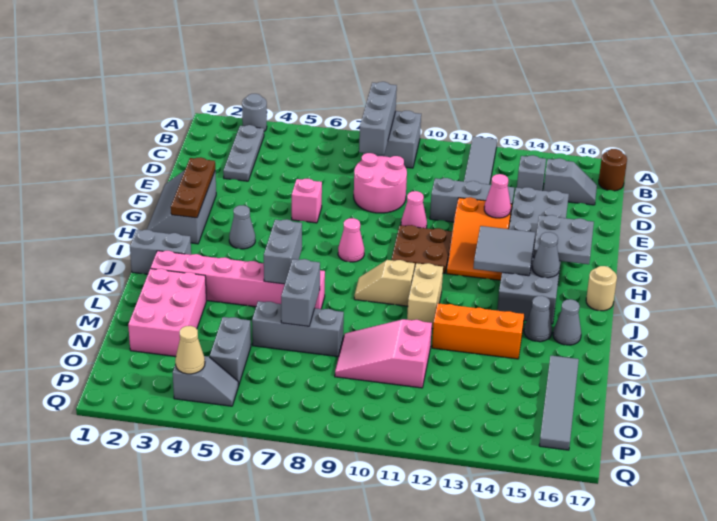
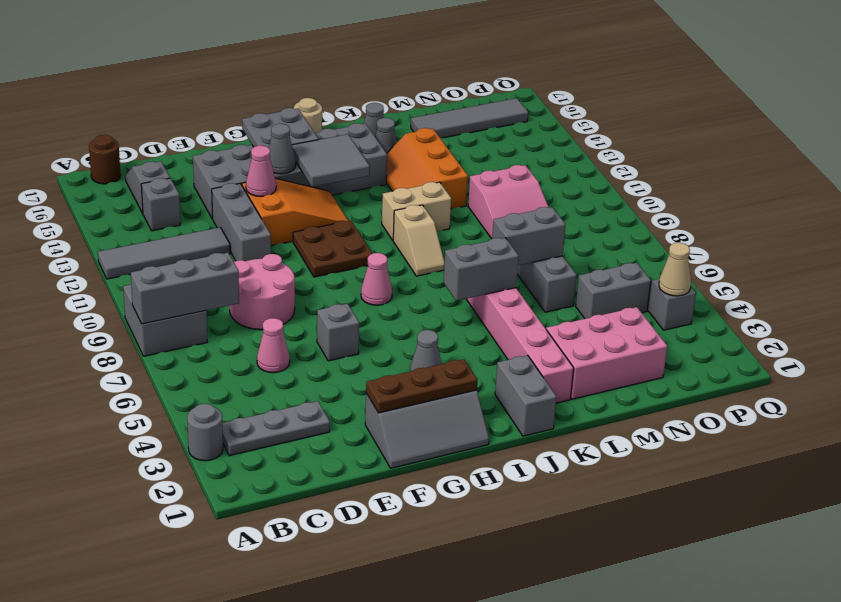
pink 1x1 brick [292,179,322,223] -> grey 1x1 brick [317,304,359,361]
pink 1x1 cone [401,191,427,228] -> pink 1x1 cone moved to [257,318,290,373]
grey 1x1 cone [532,232,560,278] -> grey 1x1 cone moved to [269,124,296,174]

